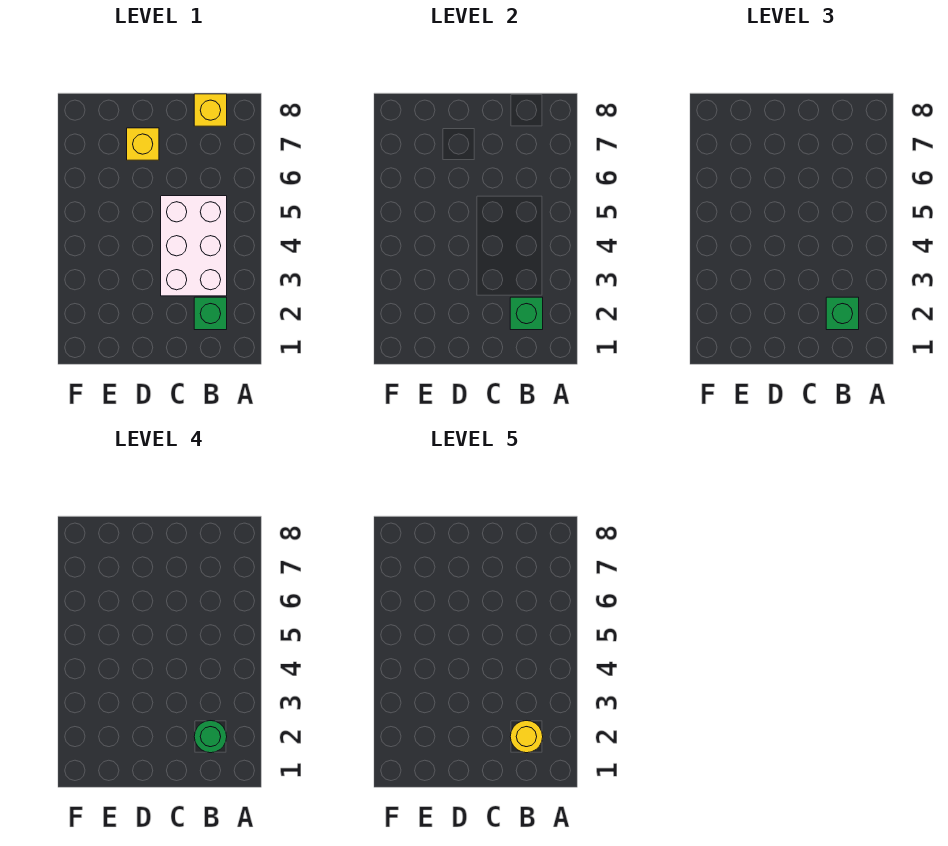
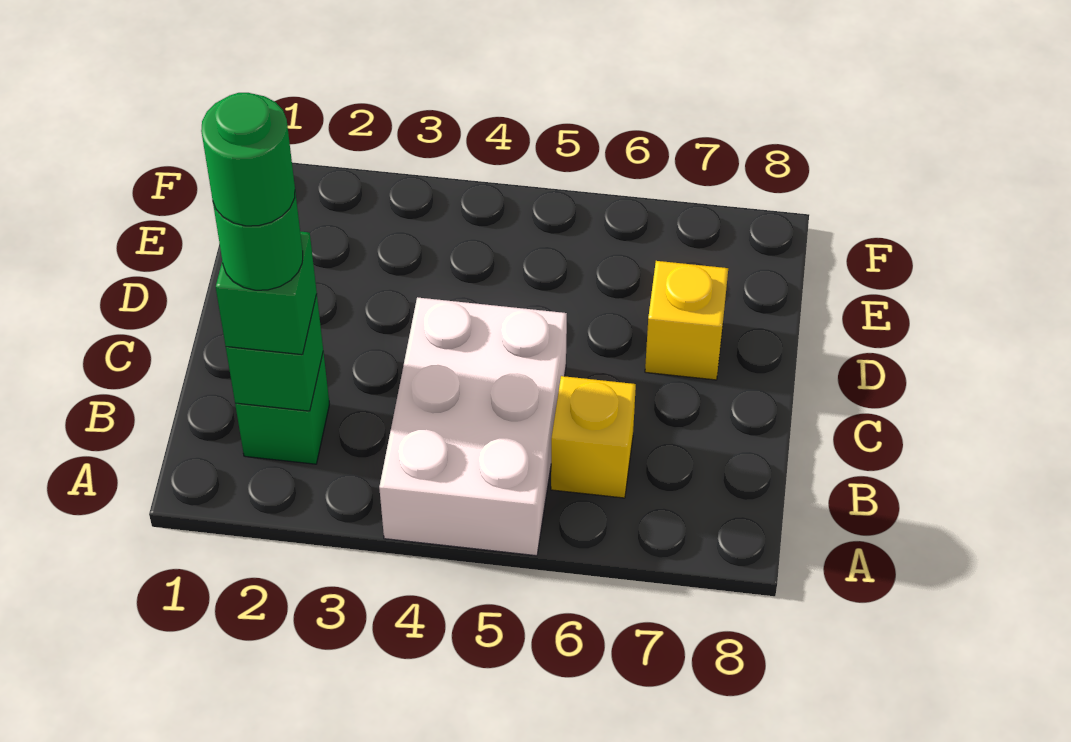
yellow 1x1 round brick [510,721,543,753] -> green 1x1 round brick [201,93,295,226]
white 2x3 brick [161,196,227,296] -> white 2x3 brick turned to [379,297,567,556]
yellow 1x1 brick [194,94,227,126] -> yellow 1x1 brick moved to [551,376,636,498]

